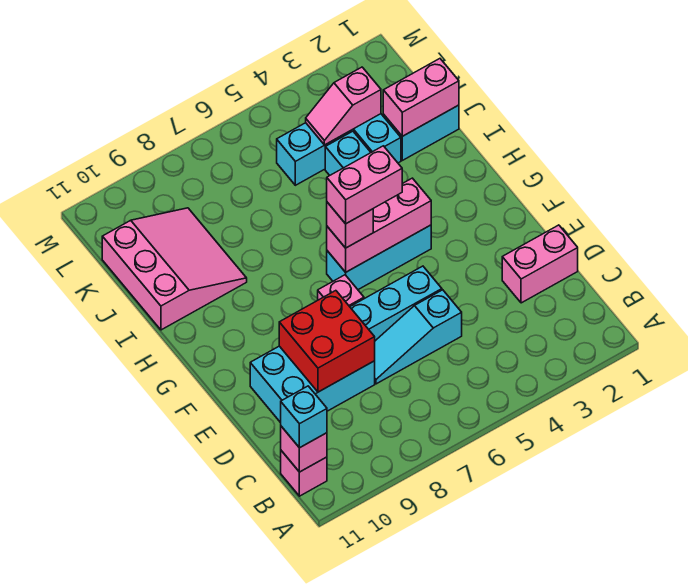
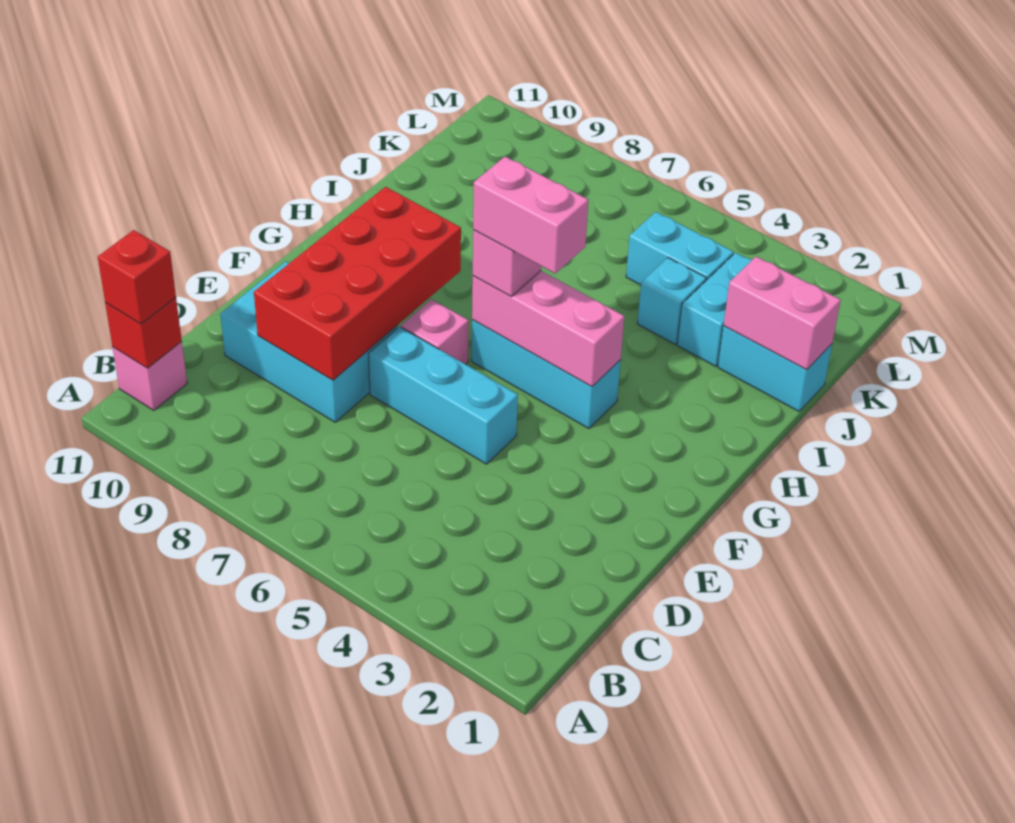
pink 1x1 brick [281,426,327,472] -> red 1x1 brick [105,297,182,368]
cyan 1x1 brick [281,386,327,448] -> red 1x1 brick [98,230,176,324]
pink 1x2 brick [502,225,578,303] -> none
cyan 1x3 slope [375,290,462,384] -> none
red 2x2 brick [279,291,375,392] -> red 2x4 brick [254,187,461,380]
pink 3x3 slope [102,208,247,330] -> none
pink 1x2 slope [306,67,381,145] -> none

